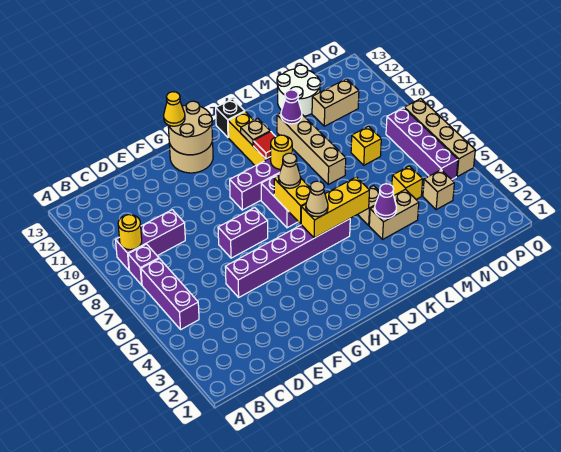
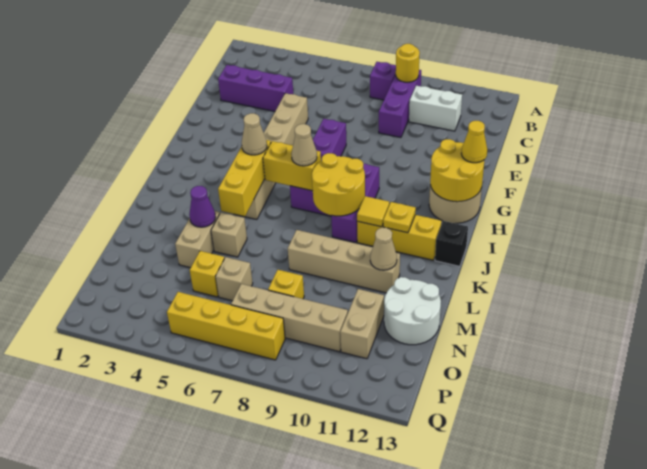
purple 1x3 brick [141,259,199,329] -> purple 1x3 brick moved to [218,65,293,111]
none -> white 1x2 brick [409,86,462,131]
purple 1x6 brick [225,219,350,297] -> tan 1x6 brick [235,93,308,219]
tan 2x2 round brick [168,101,213,155] -> yellow 2x2 round brick [430,139,484,202]
yellow 1x1 round brick [271,135,292,169] -> yellow 2x2 round brick [312,153,365,216]
red 1x1 tile [254,131,276,159] -> yellow 1x1 tile [357,196,389,227]
tan 1x1 plate [241,119,270,146] -> yellow 1x1 plate [383,202,416,233]
purple 1x1 cone [281,90,302,124] -> tan 1x1 cone [370,228,397,270]
tan 1x1 brick [423,170,454,210] -> tan 1x1 brick moved to [216,257,253,301]
purple 1x4 brick [386,108,458,180] -> yellow 1x4 brick [167,292,285,360]
tan 1x4 brick [404,99,475,176] -> tan 1x4 brick moved to [231,284,348,352]

